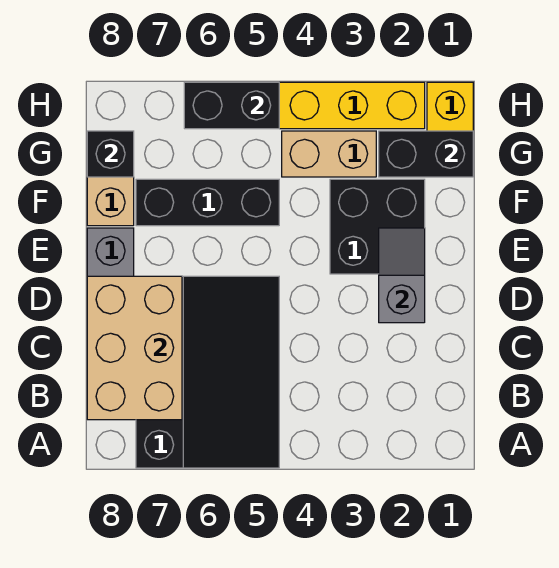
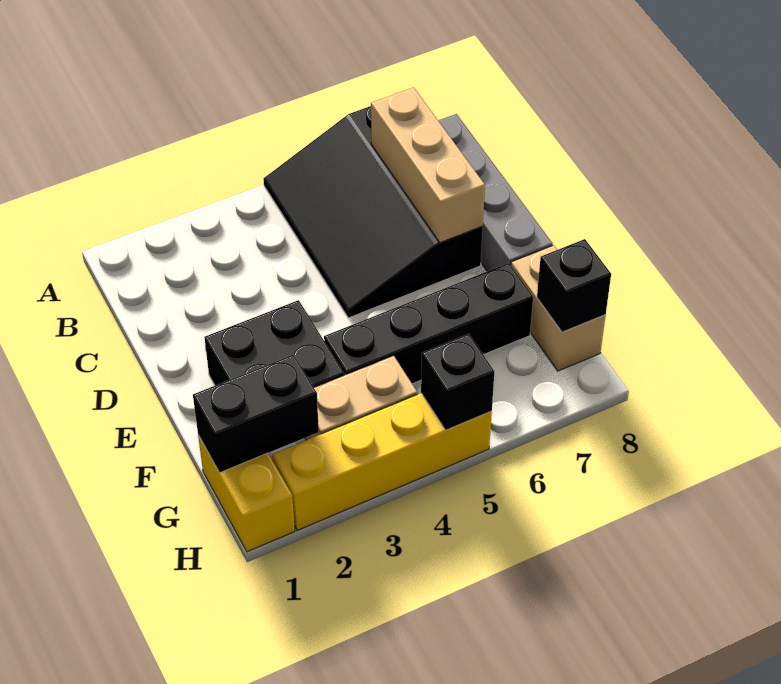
tan 2x3 brick [87,276,182,420] -> tan 1x3 brick [371,87,485,243]
grey 1x2 slope [379,228,425,323] -> none
black 1x3 brick [136,179,279,226] -> black 1x4 brick [324,263,533,384]
black 1x2 brick [184,82,279,129] -> black 1x1 brick [421,334,495,430]

